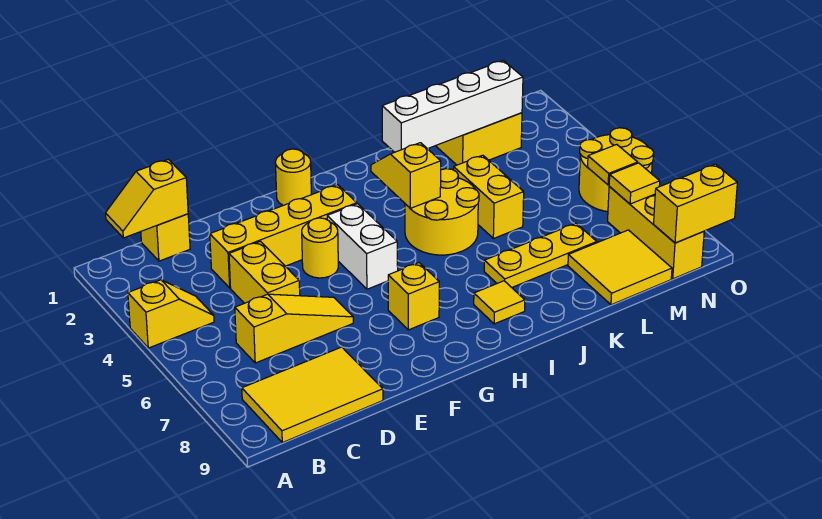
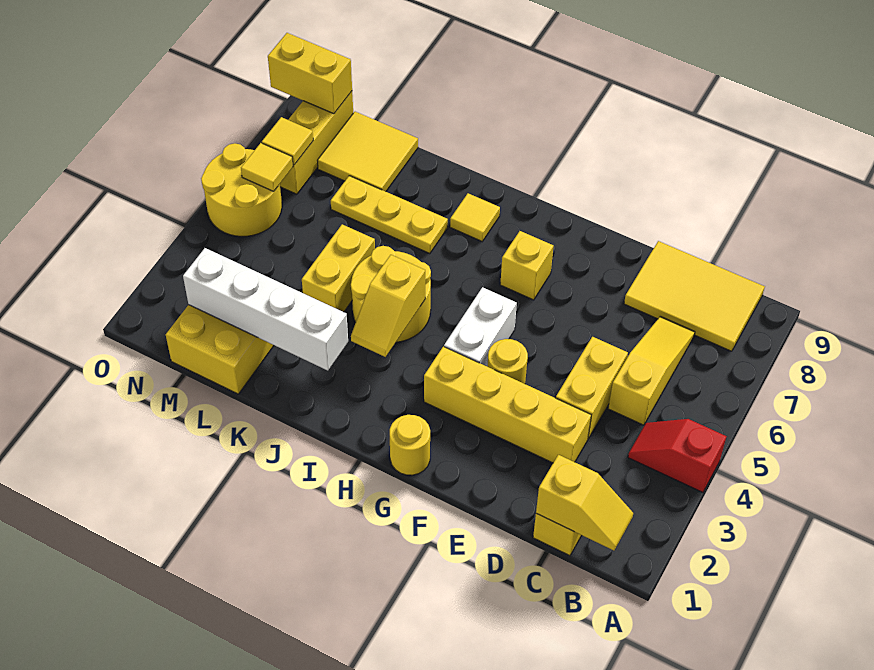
yellow 1x2 slope [128,280,214,348] -> red 1x2 slope [628,419,727,492]
yellow 1x3 slope [235,294,353,363] -> yellow 1x3 slope turned to [608,316,695,425]

